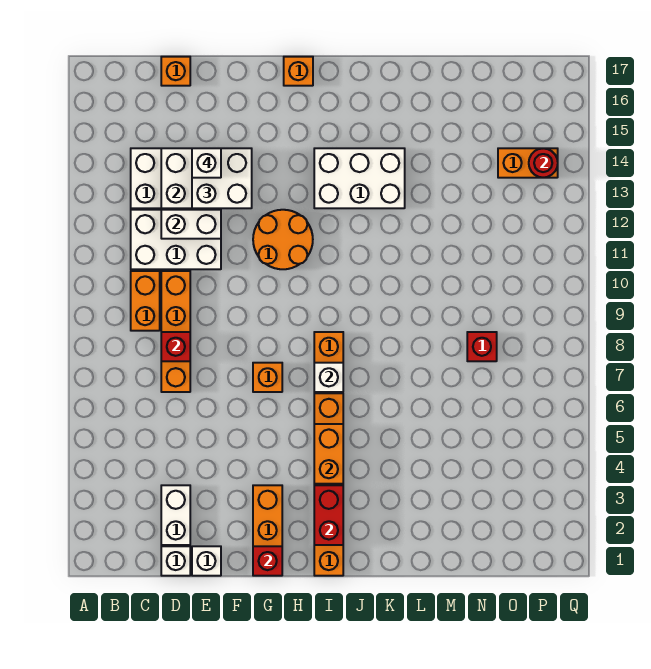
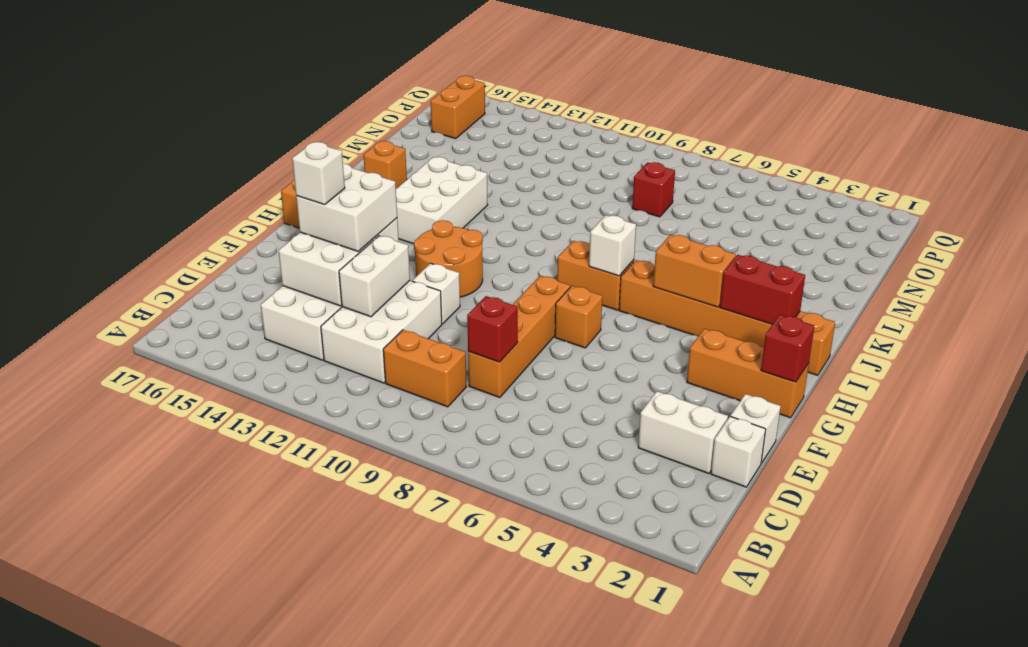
orange 1x4 brick [161,271,190,392] -> orange 1x4 brick turned to [468,276,570,398]
orange 1x1 brick [161,57,190,86] -> orange 1x1 brick moved to [364,141,407,188]
none -> white 1x1 brick [412,263,460,324]
orange 1x2 brick [498,148,558,178] -> orange 1x2 brick moved to [431,76,485,139]
red 1x1 round brick [529,148,558,178] -> none

